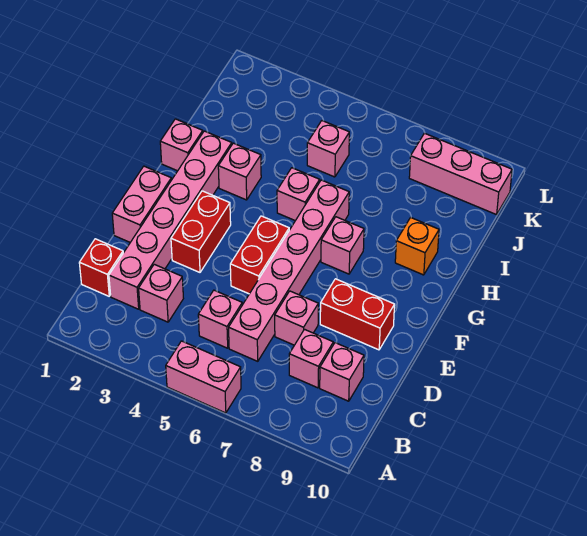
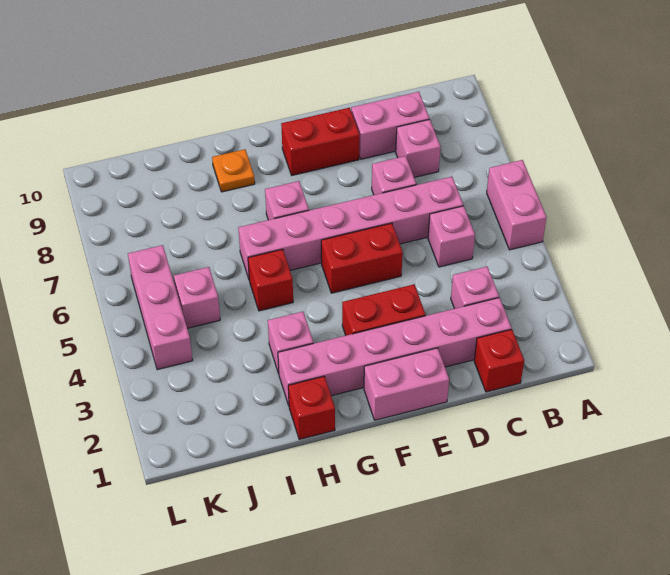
pink 1x1 brick [320,343,364,401] -> pink 1x2 brick [351,92,429,159]
red 1x2 brick [320,279,395,350] -> red 1x2 brick turned to [281,108,360,175]
pink 1x1 brick [160,119,203,171] -> red 1x1 brick [288,376,335,440]
pink 1x1 brick [277,168,320,221] -> red 1x1 brick [248,249,293,311]
orange 1x1 brick [395,218,439,275] -> orange 1x1 plate [212,149,255,192]
pink 1x3 brick [409,133,512,215] -> pink 1x3 brick moved to [128,245,193,370]

